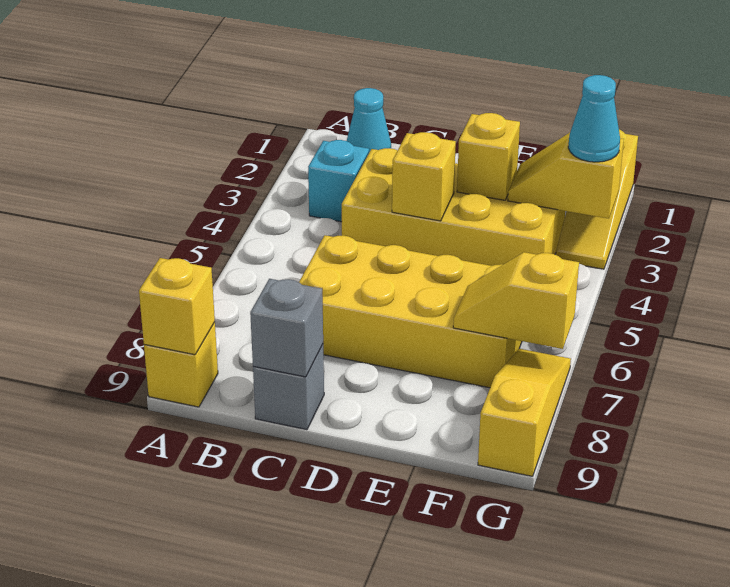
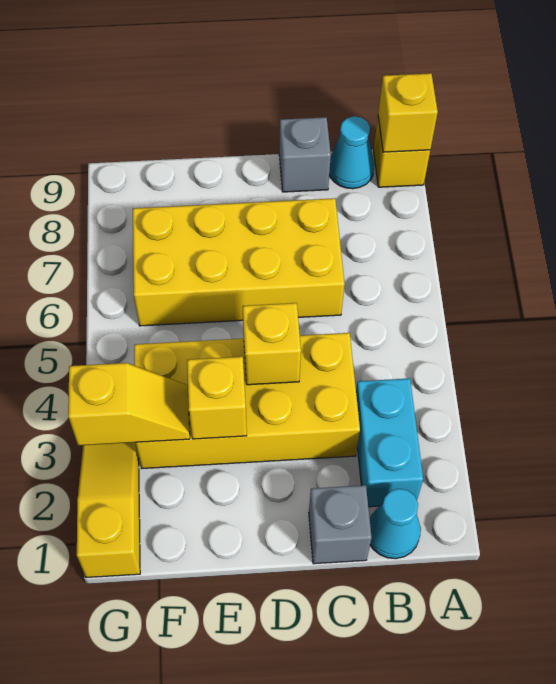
cyan 1x1 brick [308,140,369,222] -> cyan 1x2 brick [356,378,423,507]
grey 1x1 brick [250,279,323,377] -> grey 1x1 brick moved to [309,485,372,564]
yellow 1x2 slope [453,252,579,349] -> none
cyan 1x1 cone [568,75,620,162] -> cyan 1x1 cone moved to [329,116,374,189]
yellow 1x3 slope [478,349,571,476] -> none

